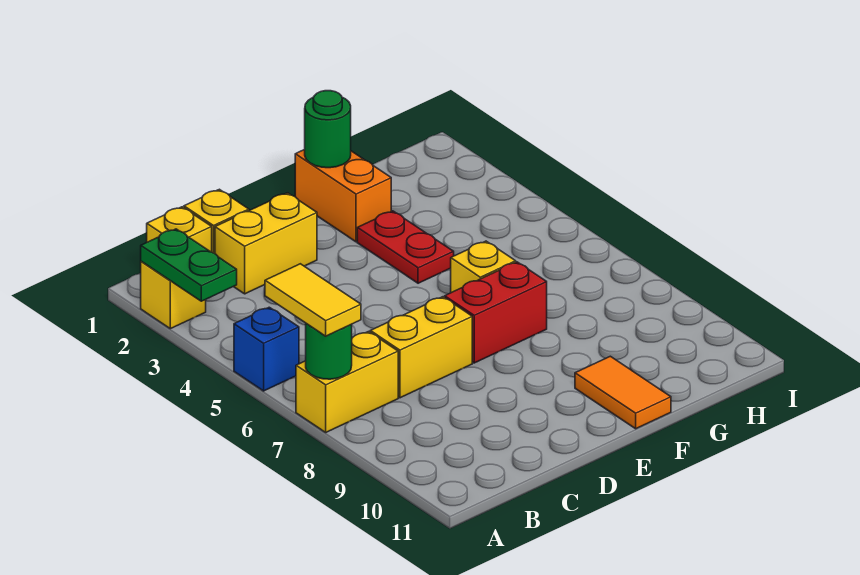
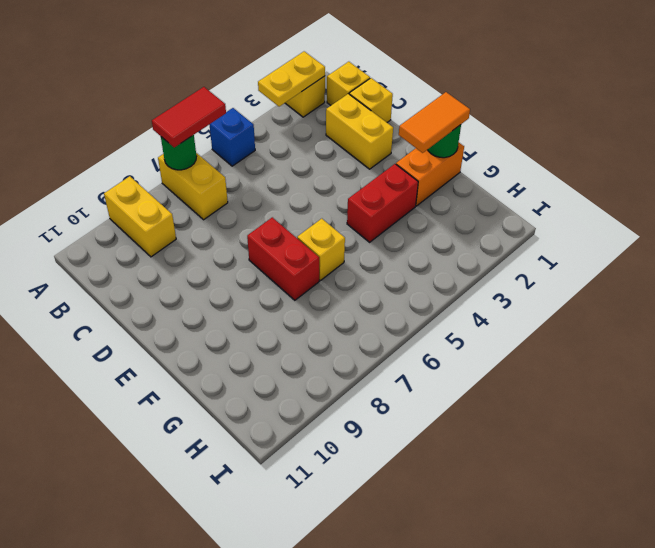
green 1x2 plate [141,229,237,301] -> yellow 1x2 plate [258,51,325,107]
yellow 1x2 tile [265,264,361,336] -> red 1x2 tile [152,87,226,148]
yellow 1x2 brick [370,297,472,398] -> yellow 1x2 brick moved to [104,176,176,257]
red 1x2 plate [357,211,454,283] -> red 1x2 brick [347,164,418,242]
orange 1x2 tile [575,356,671,429] -> orange 1x2 tile moved to [399,92,470,153]

